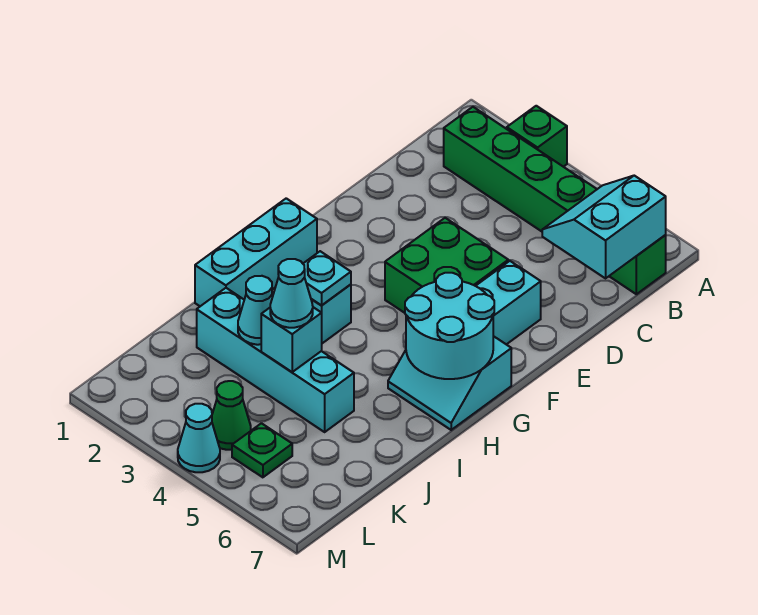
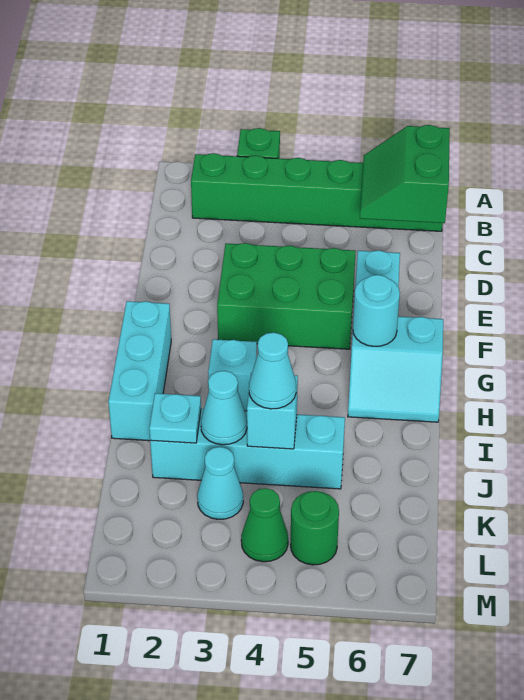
cyan 2x2 slope [542,176,666,278] -> green 2x2 slope [360,125,450,223]
green 2x2 brick [385,218,508,313] -> green 2x3 brick [217,243,356,349]
cyan 2x2 round brick [405,273,494,379] -> cyan 1x1 round brick [353,275,400,346]
cyan 1x1 plate [303,251,351,306] -> cyan 1x1 plate moved to [149,393,201,443]
green 1x1 plate [232,423,292,477] -> green 1x1 round brick [290,491,339,565]
cyan 1x1 cone [178,404,220,472] -> cyan 1x1 cone moved to [197,447,243,519]

